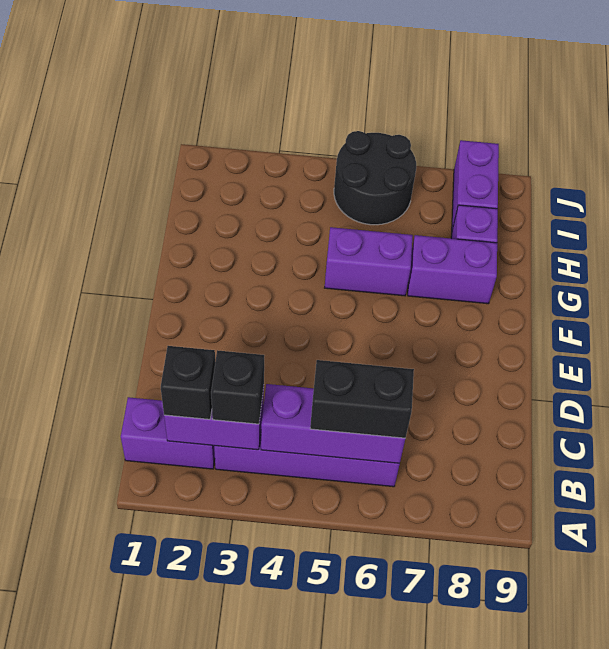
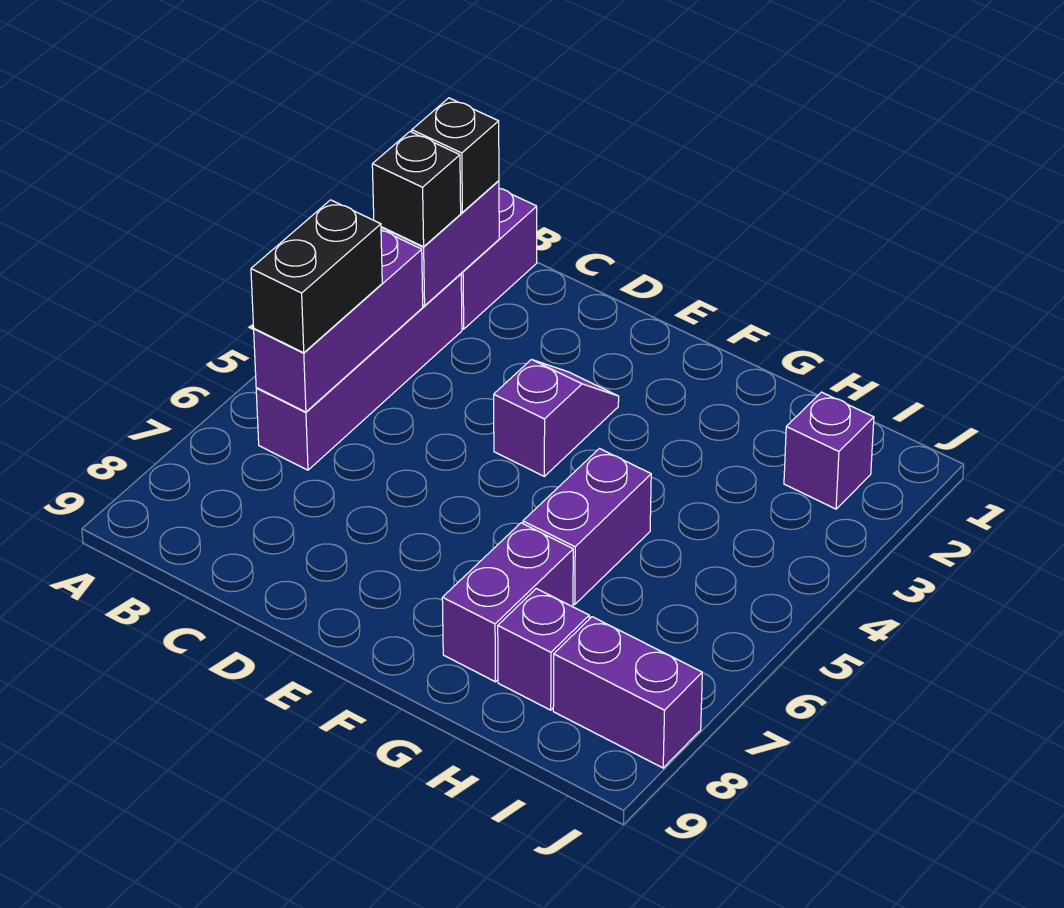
none -> purple 1x2 slope [494,360,619,476]
none -> purple 1x1 brick [784,392,874,509]
black 2x2 round brick [334,131,416,225] -> none

